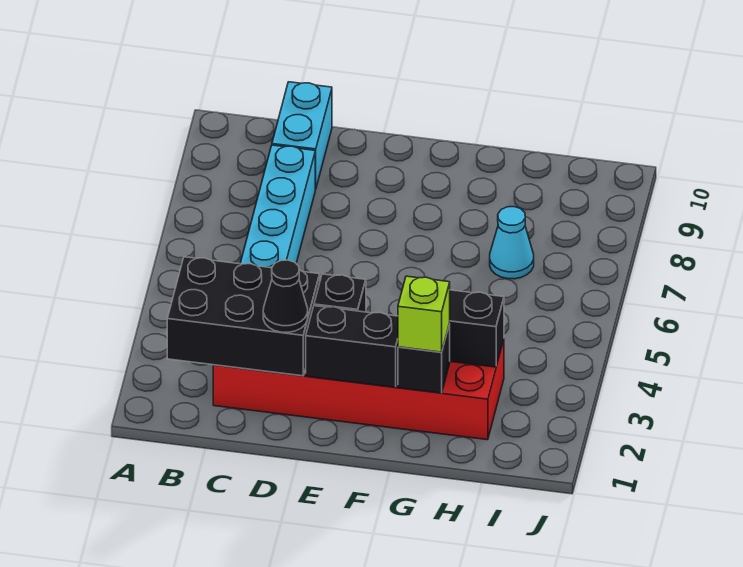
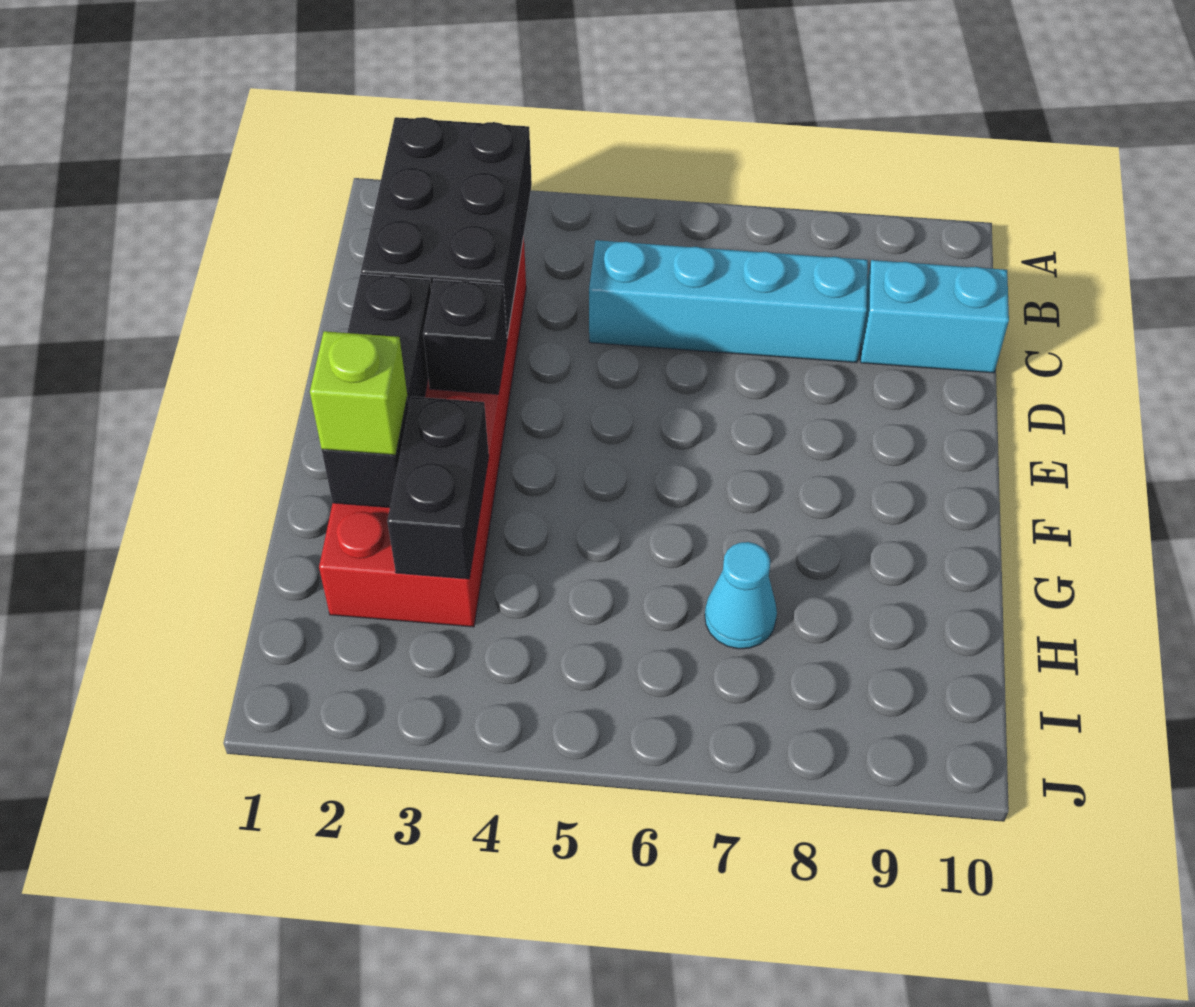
black 1x1 cone [263,260,308,332] -> none

